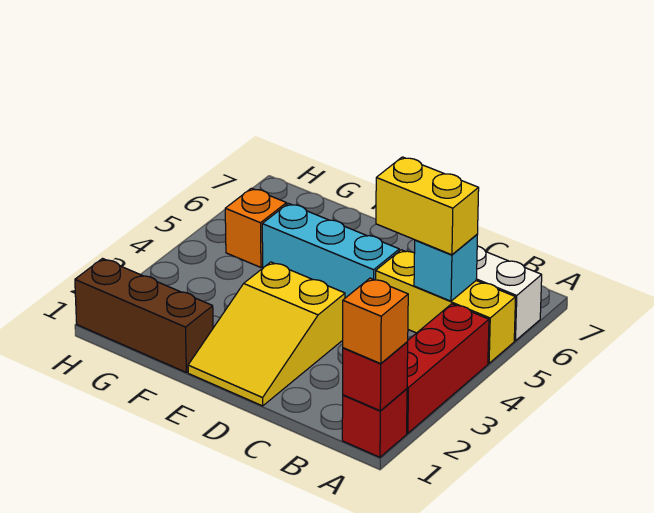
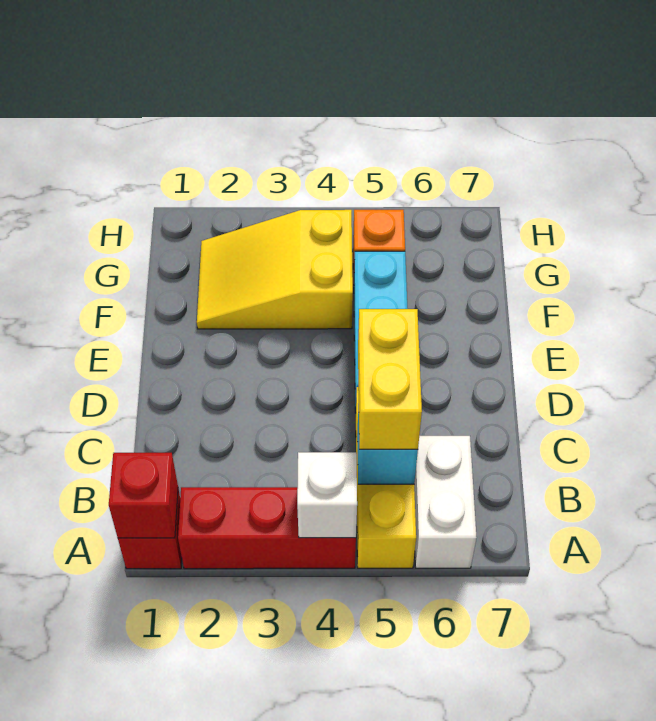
orange 1x1 brick [343,278,408,363] -> none
none -> white 1x1 brick [297,452,357,538]
yellow 2x3 slope [188,262,345,406] -> yellow 2x3 slope moved to [197,210,353,329]
brown 1x3 brick [75,259,213,372] -> none

